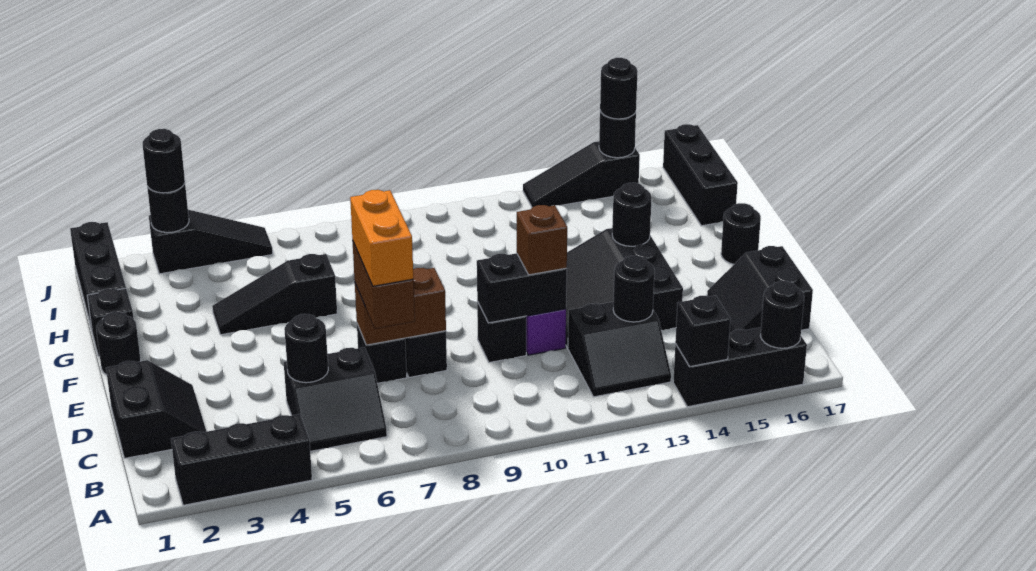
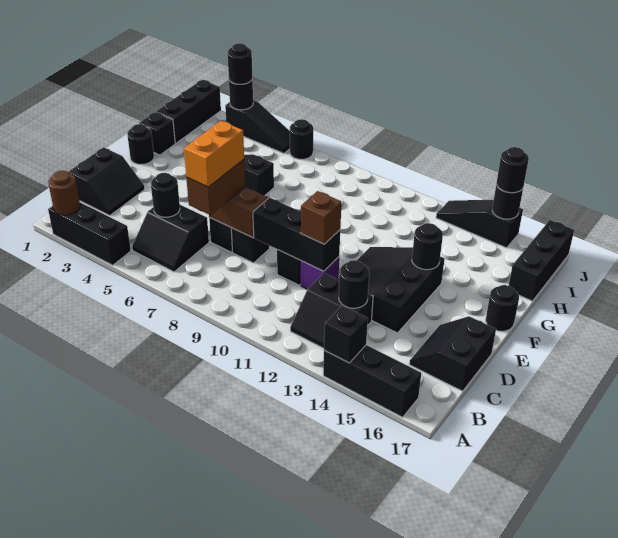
none -> brown 1x1 round brick [48,171,80,215]
black 1x1 round brick [760,281,804,348] -> black 1x1 round brick moved to [290,119,314,159]
black 1x2 brick [477,253,567,323] -> black 1x3 brick [253,198,340,271]

